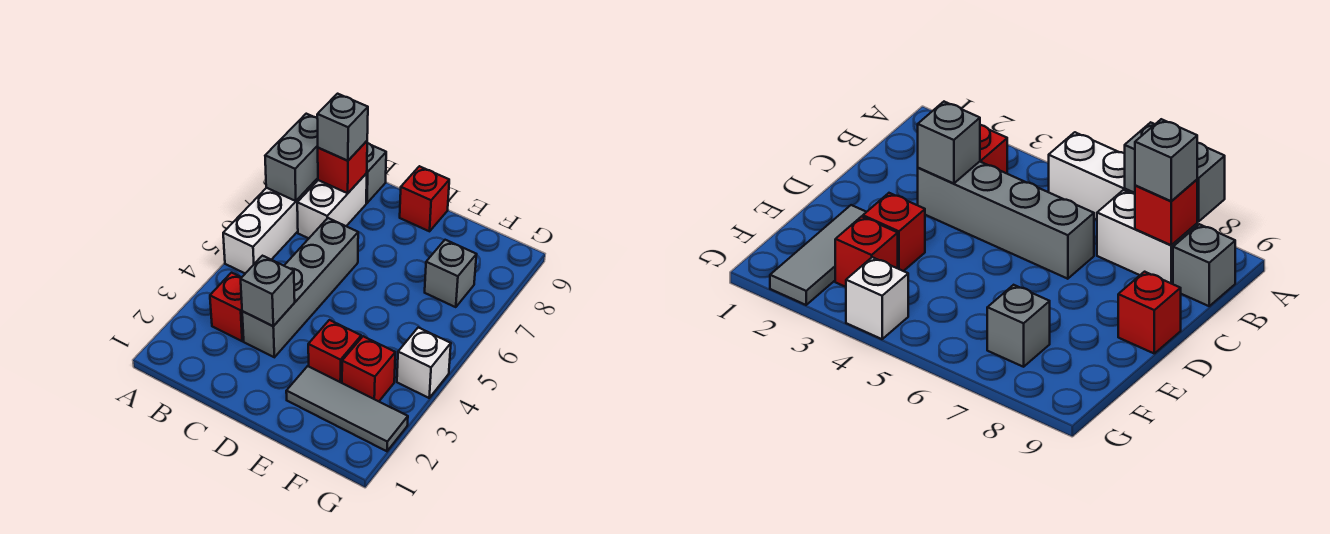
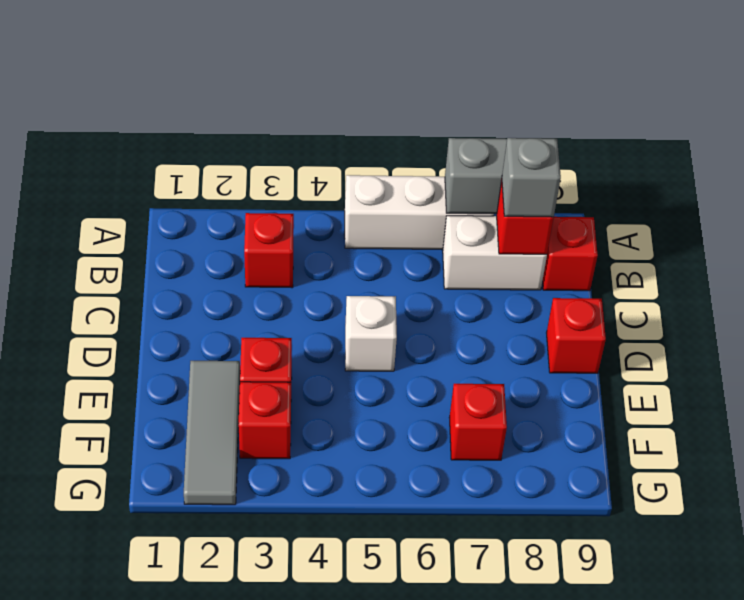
grey 1x1 brick [366,143,386,203] -> red 1x1 brick [542,217,598,291]
grey 1x4 brick [242,218,358,357] -> none
grey 1x1 brick [241,256,295,326] -> none
grey 1x1 brick [425,240,477,307] -> red 1x1 brick [449,384,507,460]
white 1x1 brick [397,328,451,398] -> white 1x1 brick moved to [345,296,397,371]

